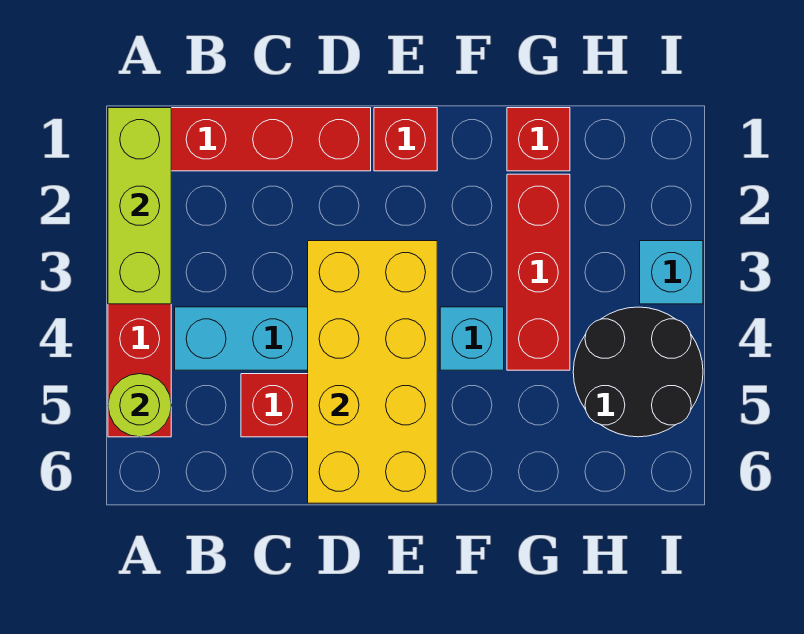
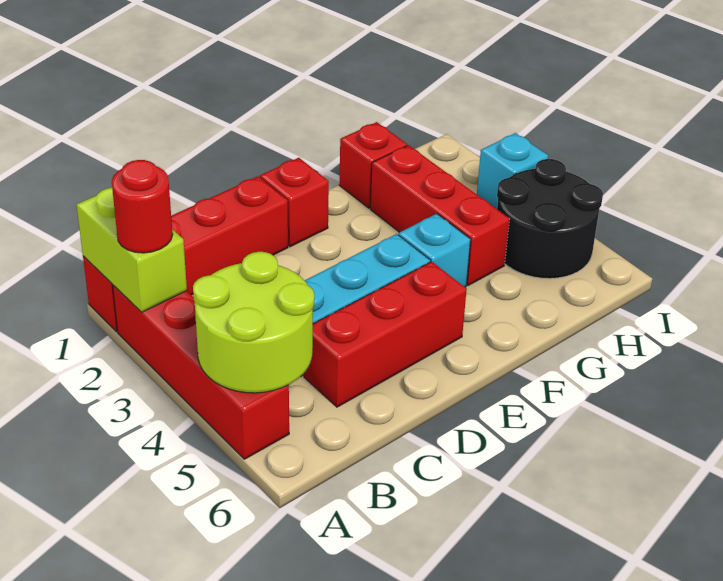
lime 1x3 brick [108,108,171,304] -> lime 1x2 brick [77,188,187,312]
none -> red 1x1 round brick [112,160,173,253]
lime 1x1 round brick [108,374,171,437] -> lime 2x2 round brick [193,252,314,393]
yellow 2x4 brick [308,241,437,503] -> none

